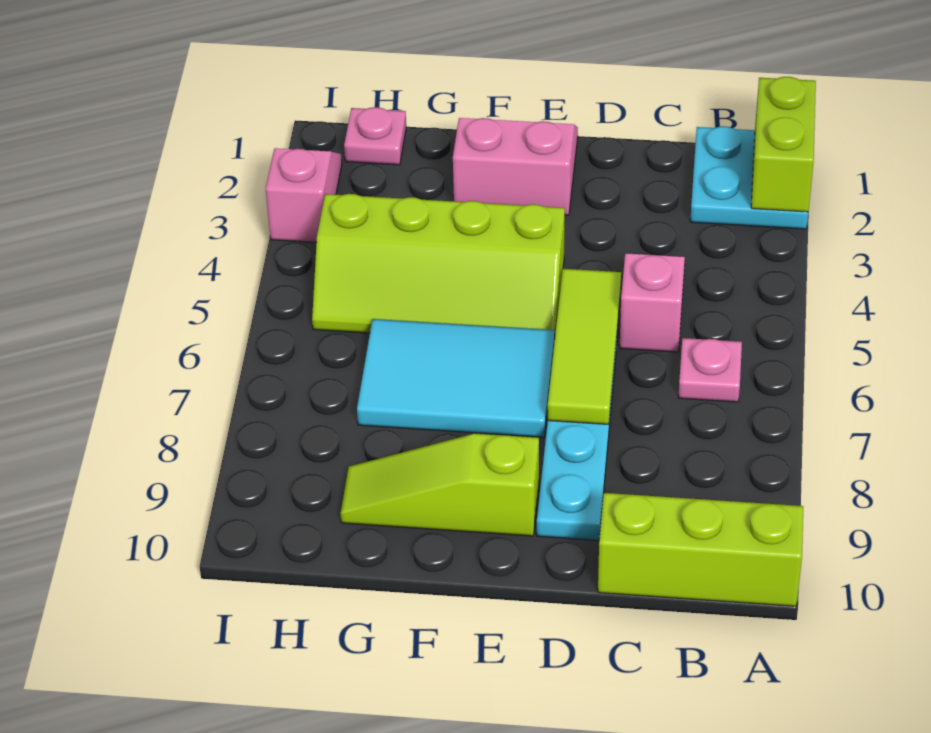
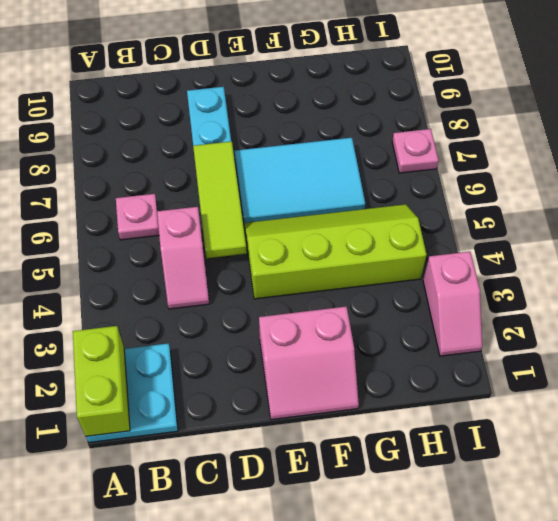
lime 1x3 brick [598,493,803,606] -> none
lime 1x3 slope [341,434,539,536] -> none
pink 1x1 plate [344,107,406,165] -> pink 1x1 plate moved to [392,129,439,173]

